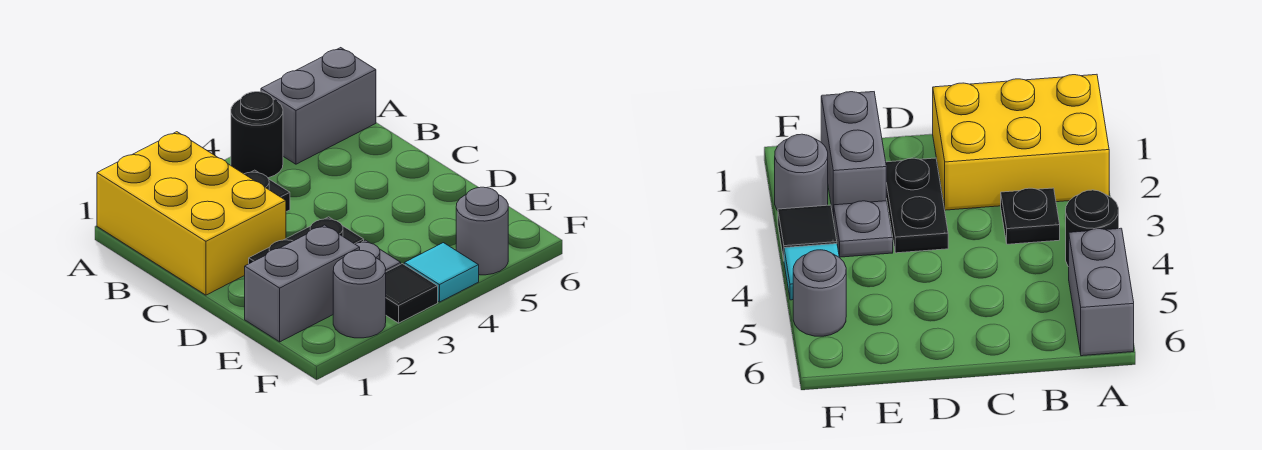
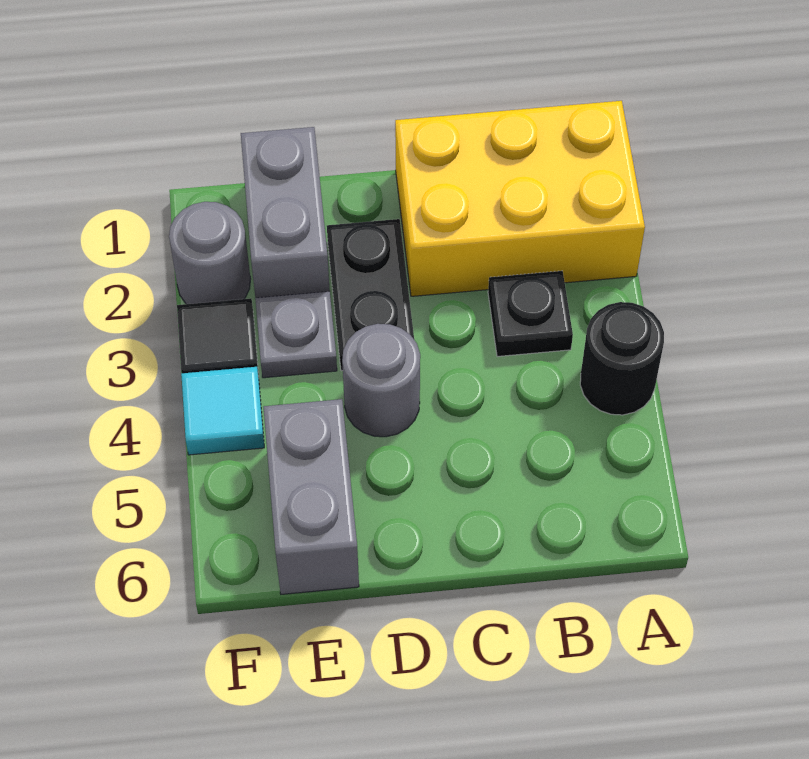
grey 1x2 brick [261,48,376,164] -> grey 1x2 brick moved to [263,399,359,594]
grey 1x1 round brick [456,187,508,275] -> grey 1x1 round brick moved to [342,324,420,437]

